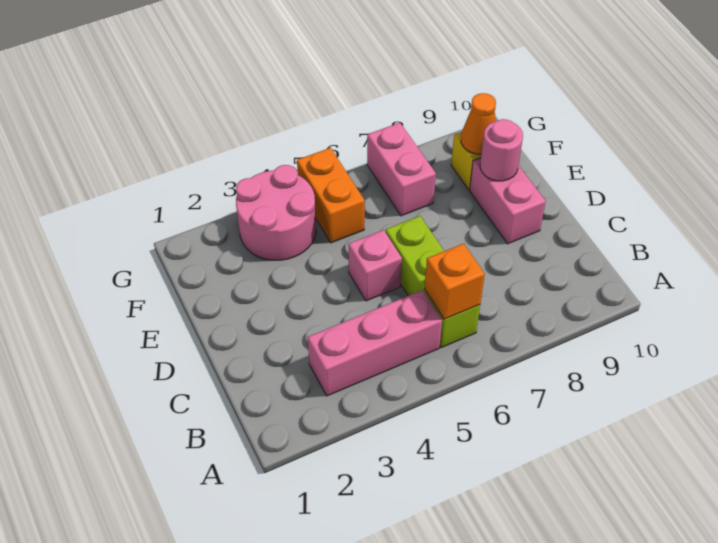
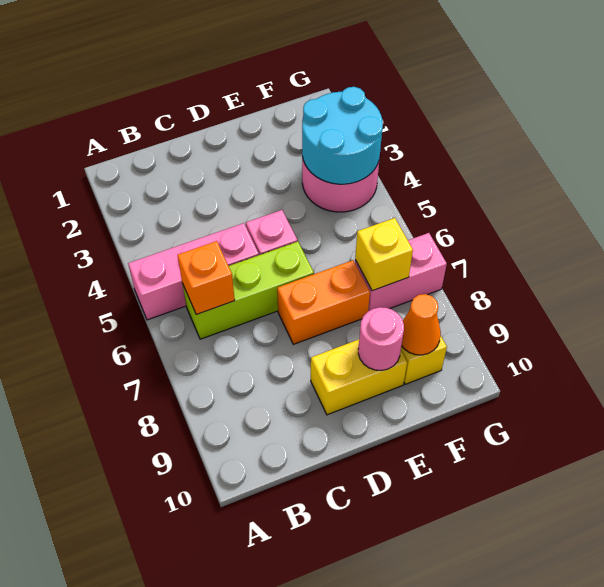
pink 1x3 brick [308,290,442,396] -> pink 1x3 brick turned to [128,223,259,320]
pink 1x2 brick [470,158,546,244] -> yellow 1x2 brick [311,339,407,415]
none -> cyan 2x2 round brick [302,87,383,184]
orange 1x2 brick [297,148,365,243] -> orange 1x2 brick moved to [277,260,370,344]
none -> yellow 1x1 brick [355,218,413,291]

